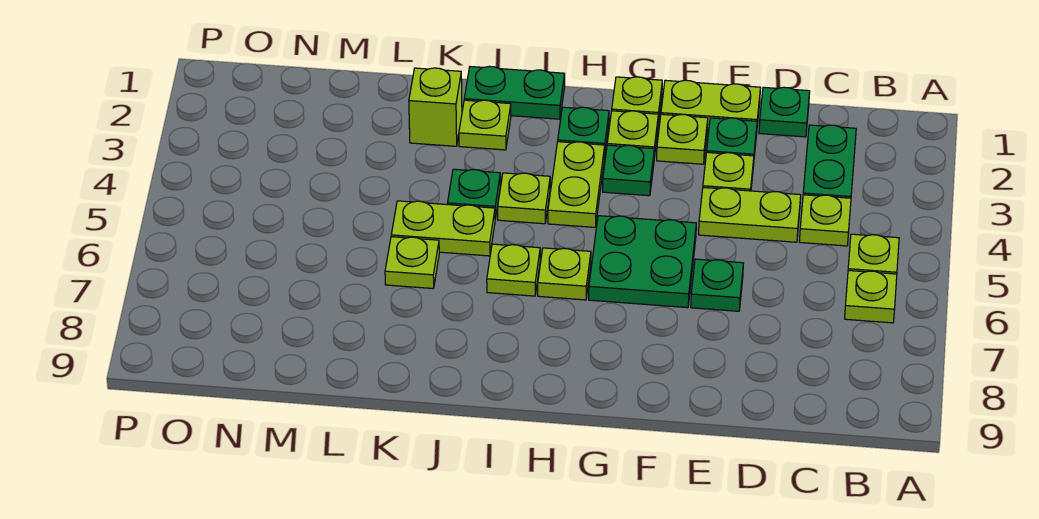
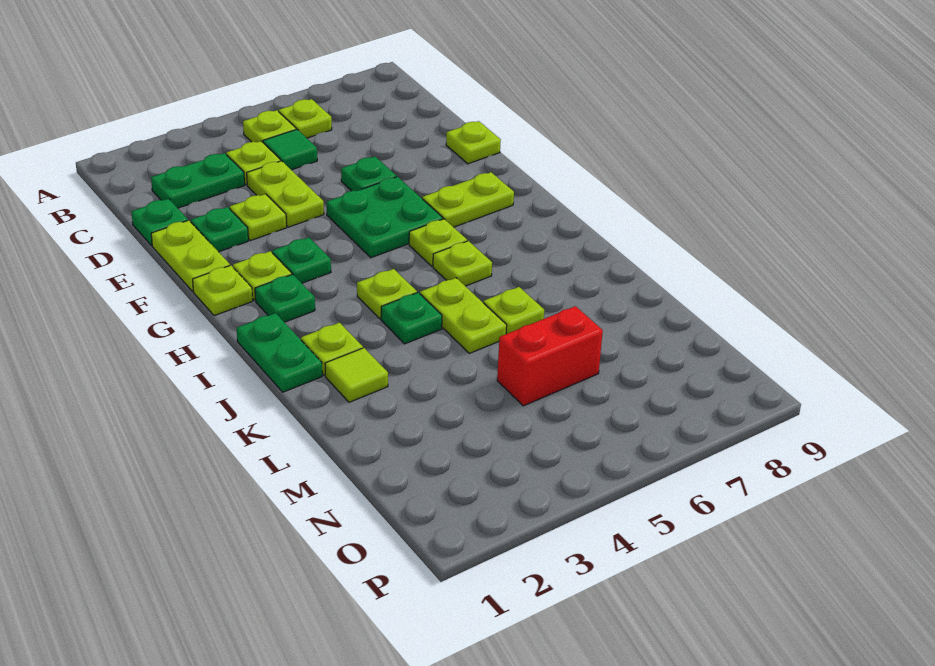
none -> green 1x1 tile [263,129,317,170]
lime 1x1 plate [657,114,708,164] -> lime 1x1 plate moved to [446,121,501,164]
lime 1x2 plate [548,142,605,227] -> lime 1x2 plate moved to [422,172,514,227]
lime 1x1 brick [409,68,462,146] -> lime 1x1 tile [325,348,388,402]
none -> red 1x2 brick [497,306,603,406]

